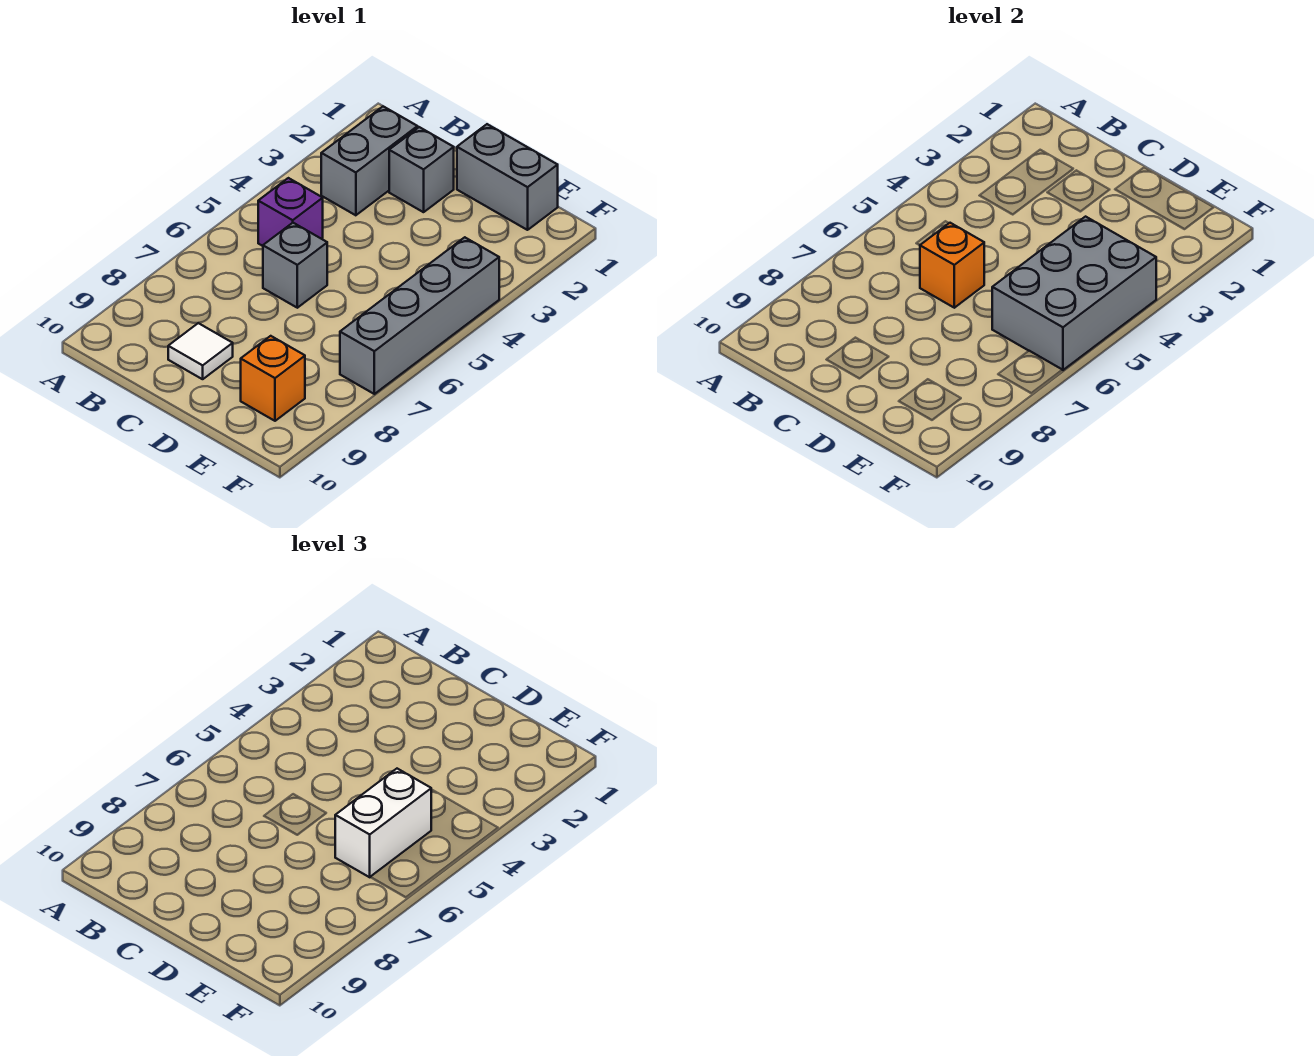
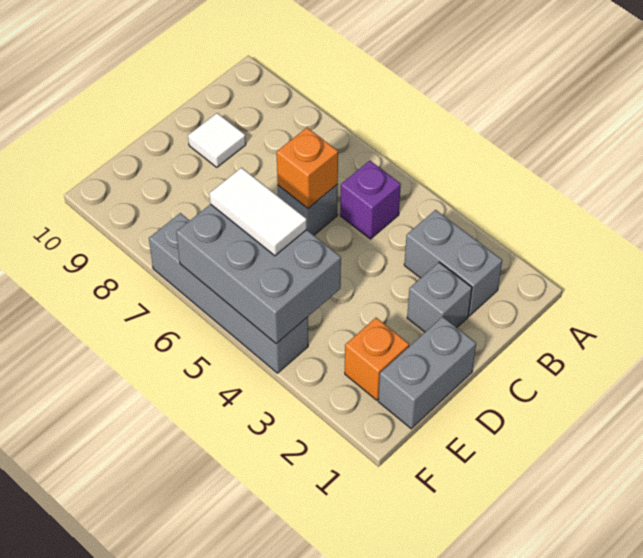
white 1x2 brick [335,769,431,877] -> white 1x2 tile [209,168,307,256]
orange 1x1 brick [241,336,305,421] -> orange 1x1 brick moved to [345,318,409,400]

